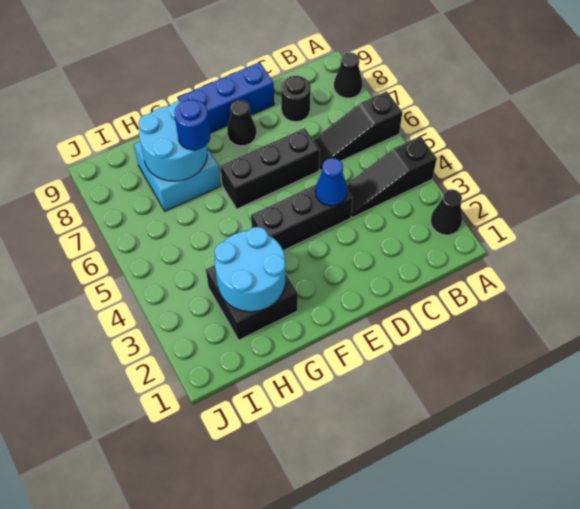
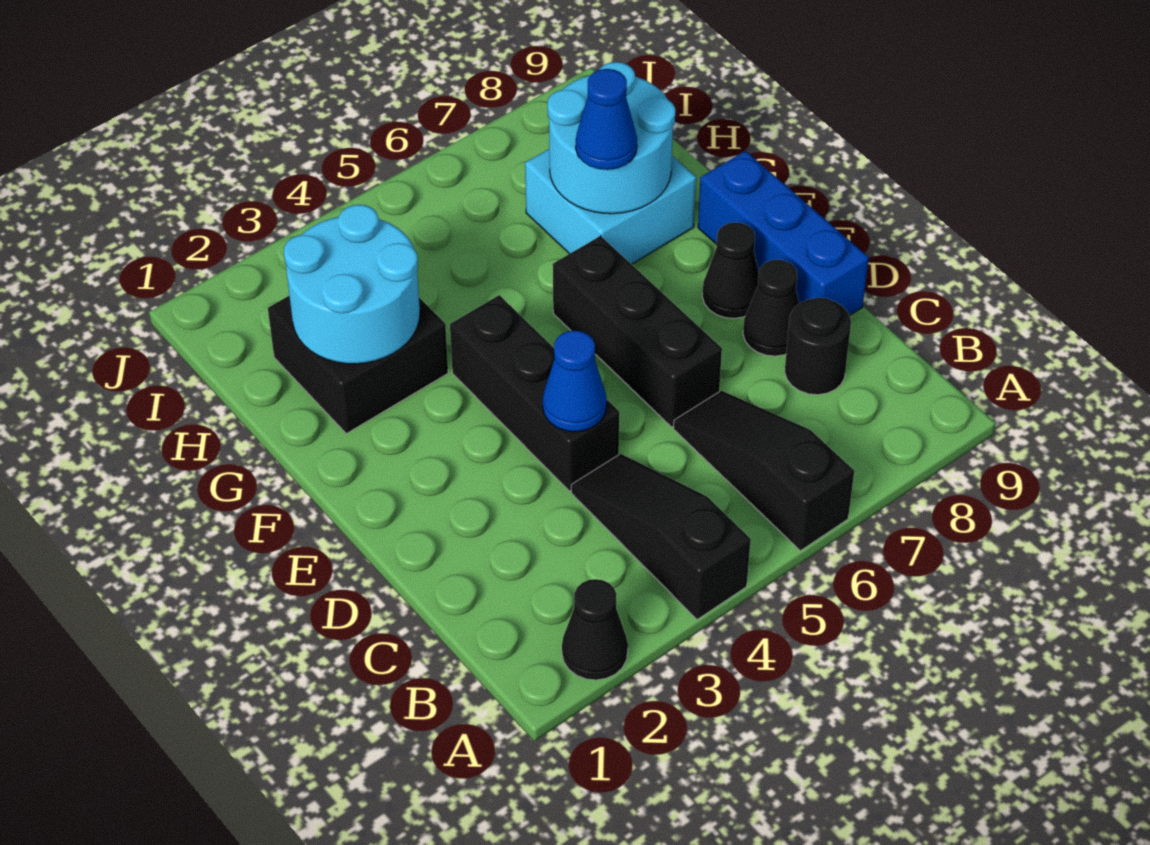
black 1x1 cone [334,52,363,98] -> black 1x1 cone moved to [743,260,799,356]
blue 1x1 round brick [174,99,210,150] -> blue 1x1 cone [576,69,637,170]

